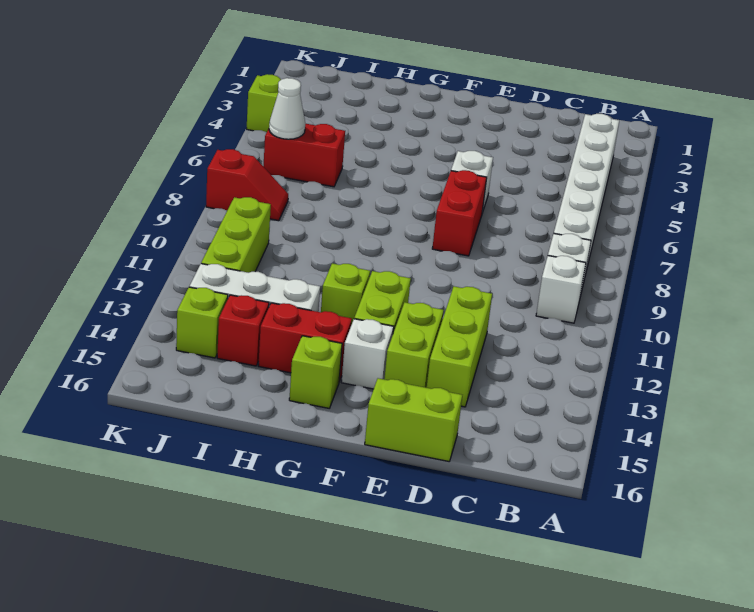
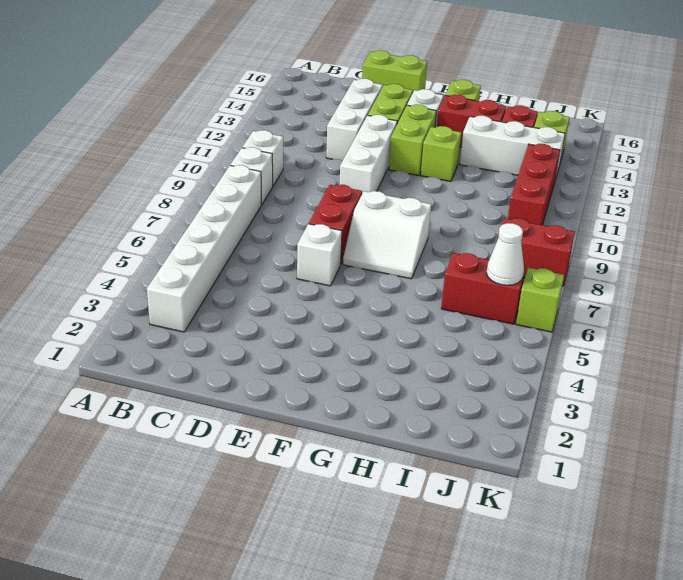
lime 1x3 brick [427,286,492,407] -> white 1x3 brick [326,79,382,160]
none -> white 1x3 brick [339,115,397,194]
none -> white 2x2 slope [343,191,431,279]
red 1x2 slope [206,149,288,221] -> red 1x2 brick [497,218,575,286]
lime 1x3 brick [201,197,271,273] -> red 1x3 brick [508,144,560,225]
lime 1x1 brick [247,74,281,132] -> lime 1x1 brick moved to [516,268,564,332]

